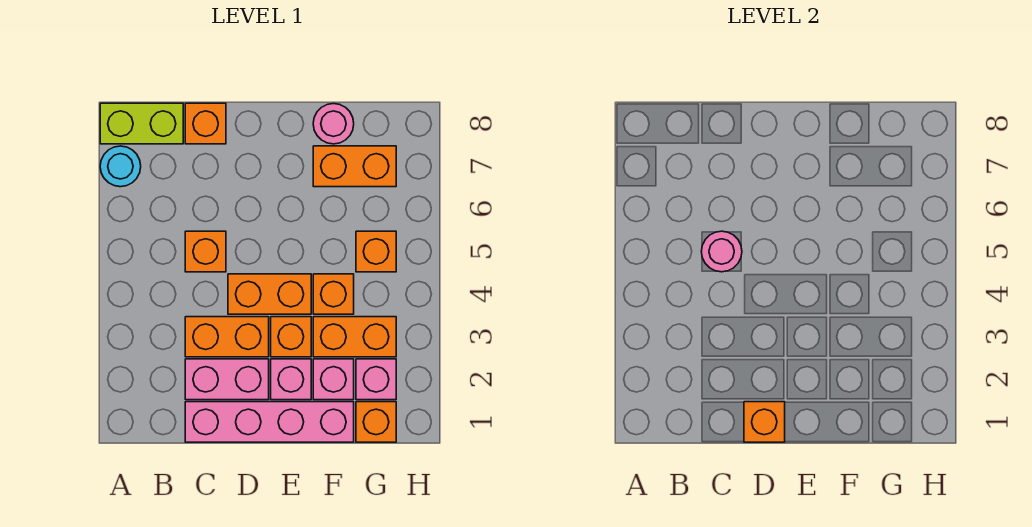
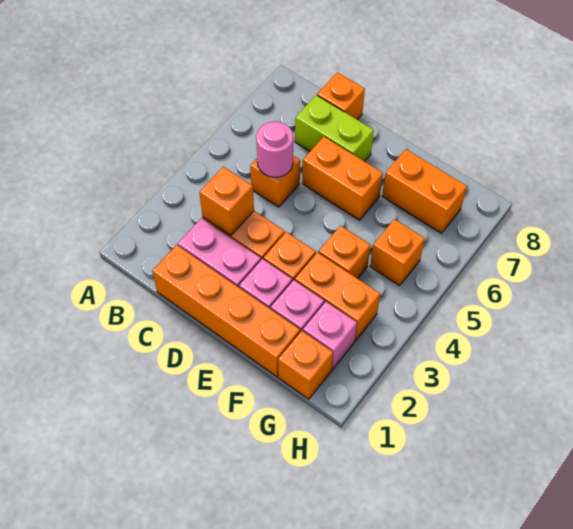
cyan 1x1 round brick [100,146,141,187] -> none
lime 1x2 brick [100,103,183,144] -> lime 1x2 brick moved to [295,95,374,161]
pink 1x4 brick [185,402,354,442] -> orange 1x4 brick [152,245,300,377]
orange 1x1 brick [744,402,785,442] -> orange 1x1 brick moved to [199,167,254,235]
orange 1x2 brick [228,274,311,314] -> orange 1x2 brick moved to [302,137,383,220]
pink 1x1 round brick [313,104,354,144] -> none

